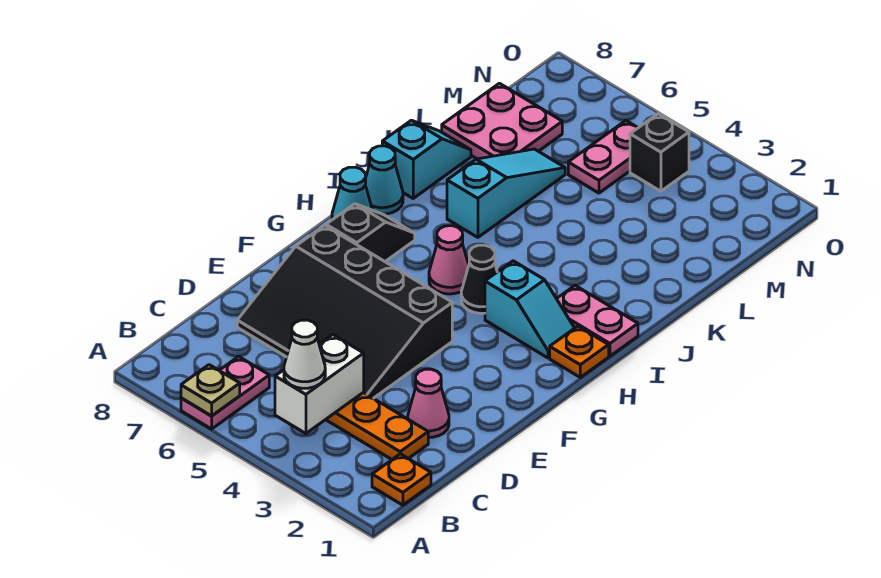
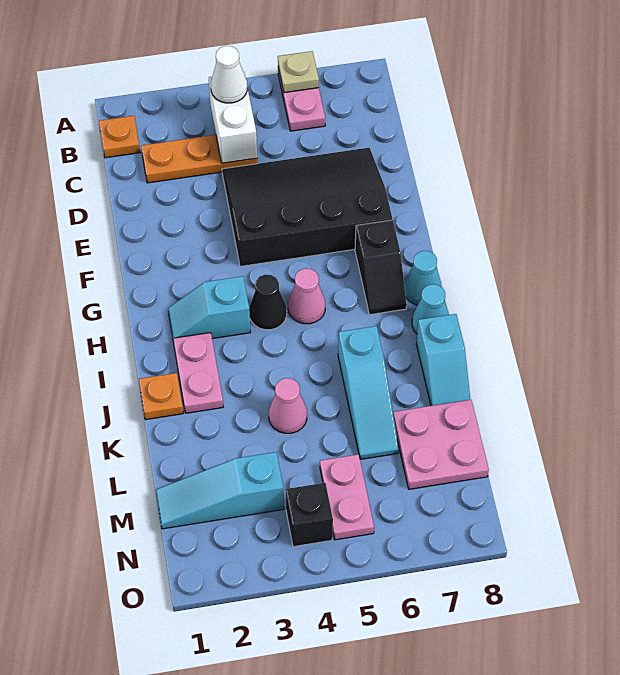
pink 1x1 cone [408,369,449,437] -> pink 1x1 cone moved to [269,378,307,433]
orange 1x1 plate [550,326,609,377] -> orange 1x1 plate moved to [139,373,183,420]
pink 1x2 plate [557,286,638,356] -> pink 1x2 plate turned to [173,333,223,413]
none -> cyan 1x3 slope [156,452,284,529]

